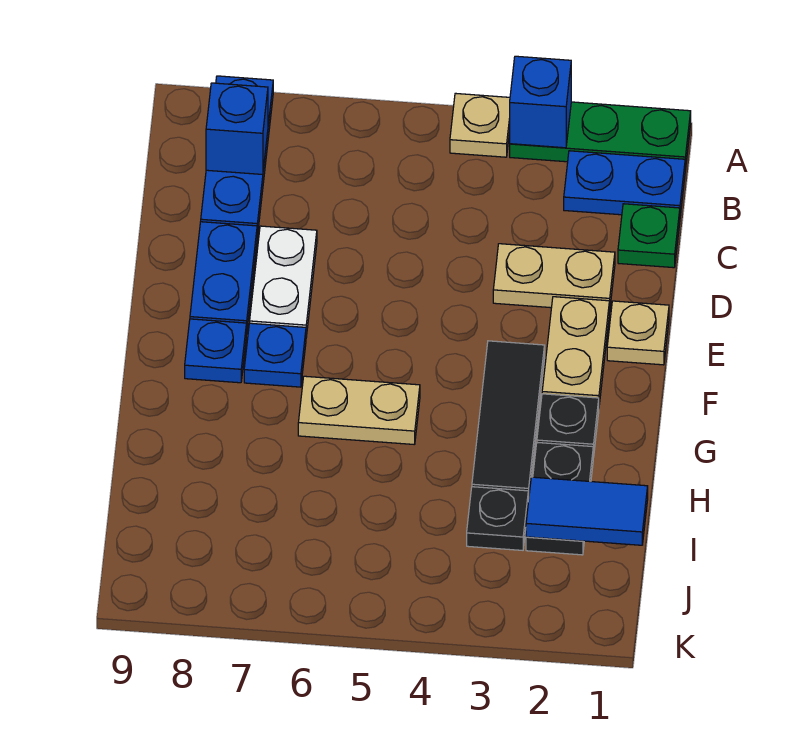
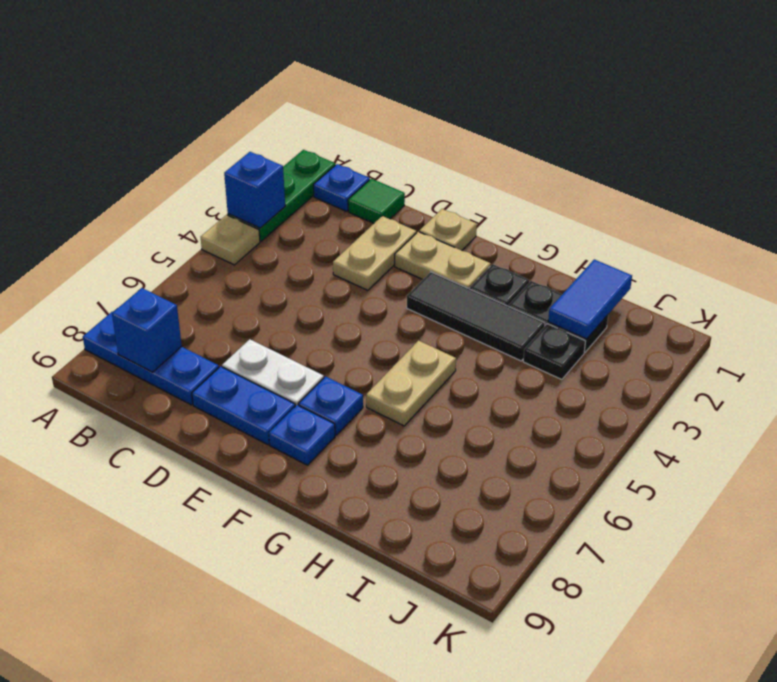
blue 1x2 plate [564,151,685,216] -> blue 1x1 plate [314,164,370,211]
green 1x1 plate [618,204,680,268] -> green 1x1 tile [348,179,405,223]

